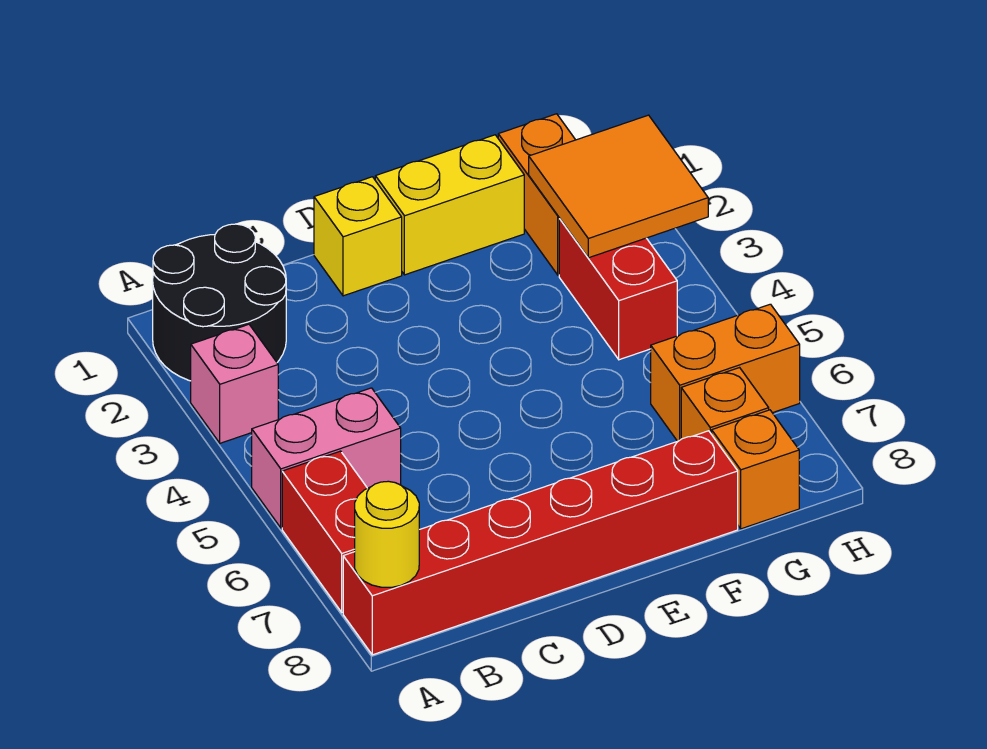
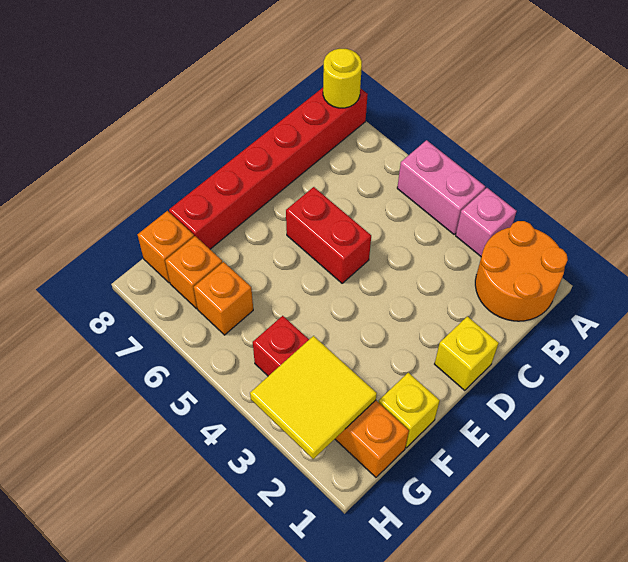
black 2x2 round brick [153,224,286,381] -> orange 2x2 round brick [475,221,568,321]
pink 1x2 brick [252,388,401,528] -> pink 1x2 brick turned to [397,140,485,234]
red 1x2 brick [282,451,367,612] -> red 1x2 brick moved to [286,187,371,283]
yellow 1x2 brick [375,135,524,275] -> yellow 1x1 brick [379,373,440,448]
orange 2x2 tile [529,115,708,258] -> yellow 2x2 tile [250,336,377,459]
orange 1x2 brick [651,304,800,441] -> orange 1x1 brick [194,262,253,335]

